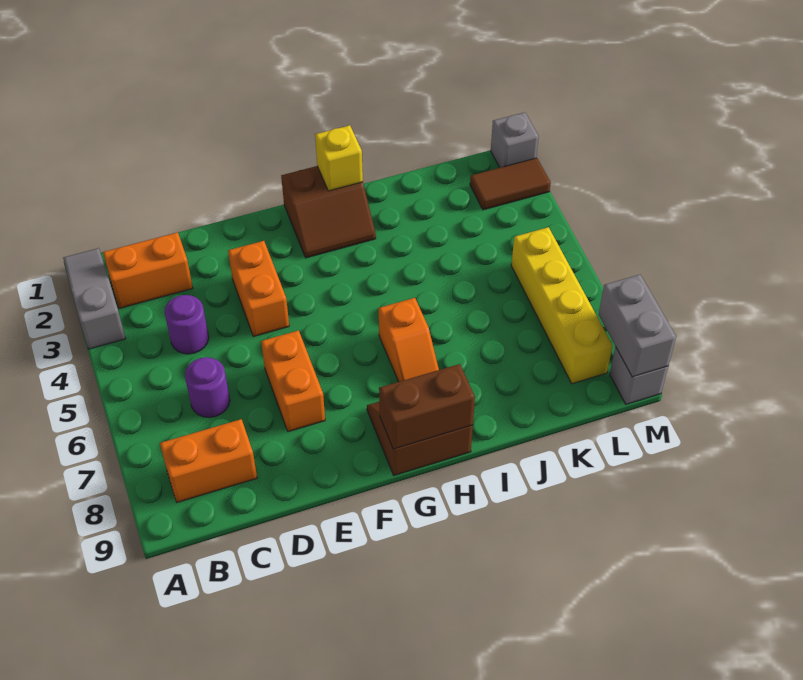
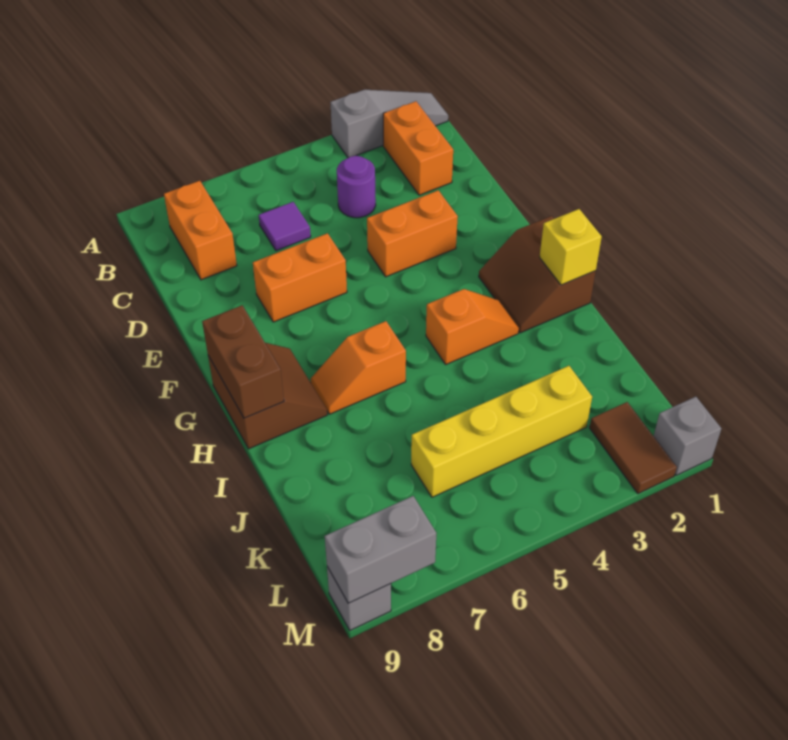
purple 1x1 round brick [185,357,230,418] -> purple 1x1 tile [259,202,311,251]
none -> orange 1x2 slope [426,289,519,364]
yellow 1x4 brick [511,227,613,384] -> yellow 1x4 brick moved to [411,366,592,497]

